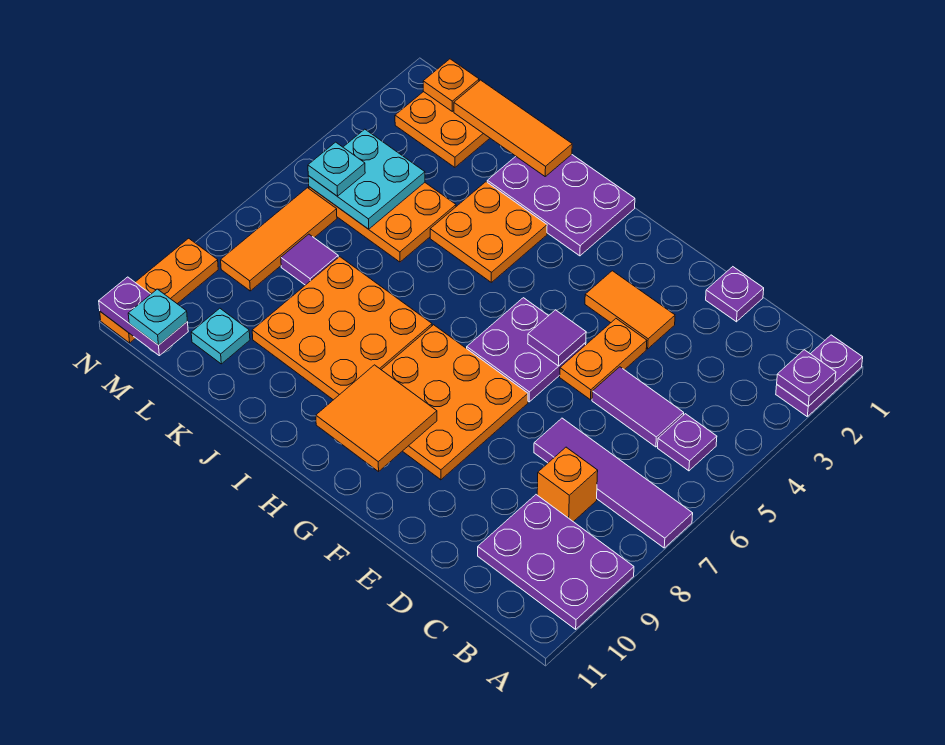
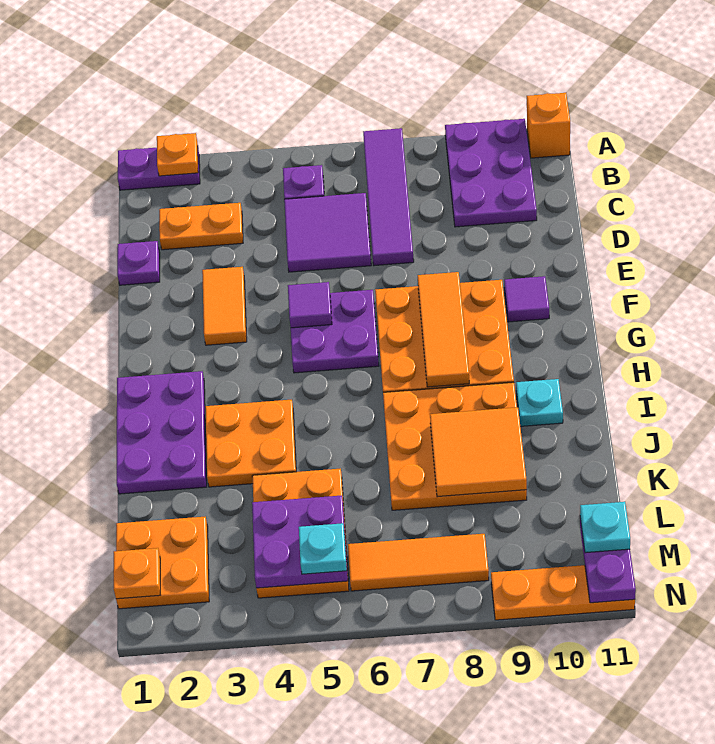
purple 1x1 plate [777,350,836,406] -> orange 1x1 plate [157,133,198,176]
purple 1x2 tile [592,367,684,447] -> purple 2x2 tile [284,193,371,272]
orange 1x1 brick [537,447,598,522] -> orange 1x1 brick moved to [527,93,570,158]
orange 1x2 plate [560,319,647,400] -> orange 1x2 plate moved to [159,203,243,250]
orange 2x2 tile [316,365,437,472] -> orange 2x2 tile moved to [430,407,527,497]
orange 1x3 tile [454,80,572,176] -> orange 1x3 tile moved to [418,272,469,387]
cyan 2x2 plate [308,129,425,229] -> purple 2x2 plate [252,495,348,588]
purple 1x1 tile [281,234,338,285] -> purple 1x1 tile moved to [504,276,549,322]
cyan 1x1 plate [191,308,250,364] -> cyan 1x1 plate moved to [516,379,563,426]

